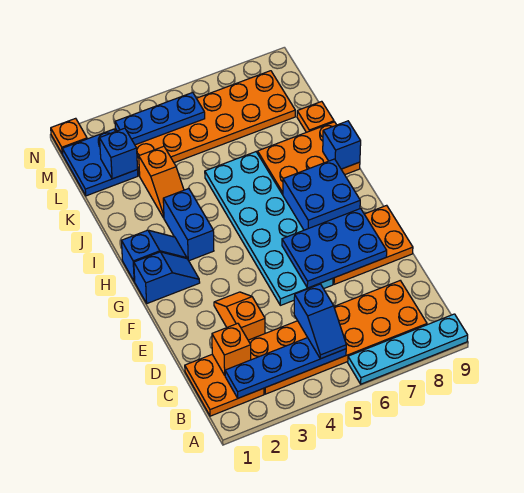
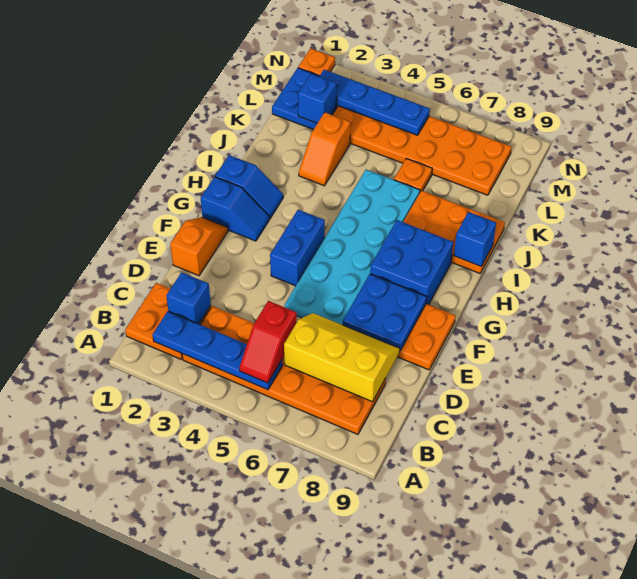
cyan 1x4 plate [348,314,468,384] -> none
blue 1x2 slope [294,284,346,359] -> red 1x2 slope [239,301,297,383]
orange 1x1 brick [212,323,251,375] -> blue 1x1 brick [166,272,211,324]
none -> yellow 2x3 slope [284,313,400,402]
orange 1x2 slope [214,292,265,340] -> orange 1x2 slope moved to [170,217,228,276]
blue 2x3 plate [282,209,387,288] -> blue 2x2 plate [343,274,427,350]
blue 1x2 brick [163,188,214,261] -> blue 1x2 brick moved to [270,210,325,286]
orange 1x1 plate [297,101,334,132] -> orange 1x1 plate moved to [394,158,432,191]
blue 1x3 plate [115,92,205,145] -> blue 1x4 plate [319,70,430,135]

